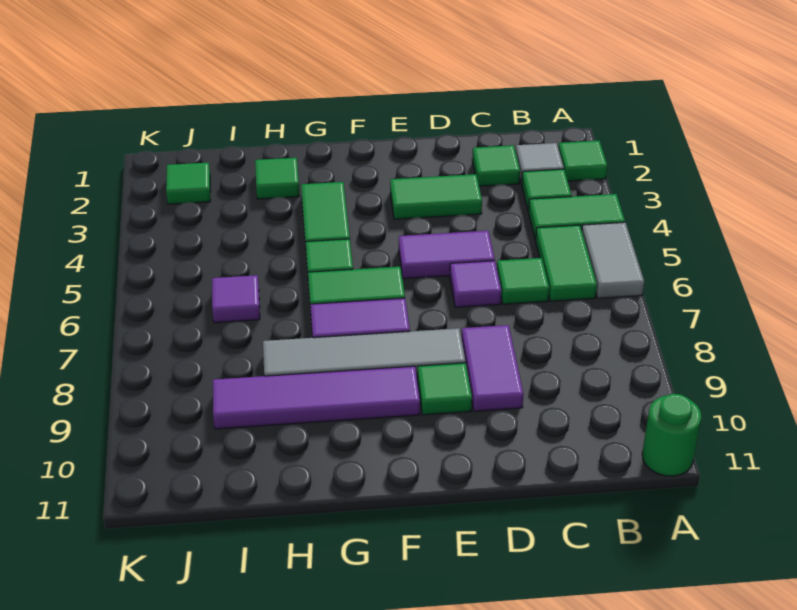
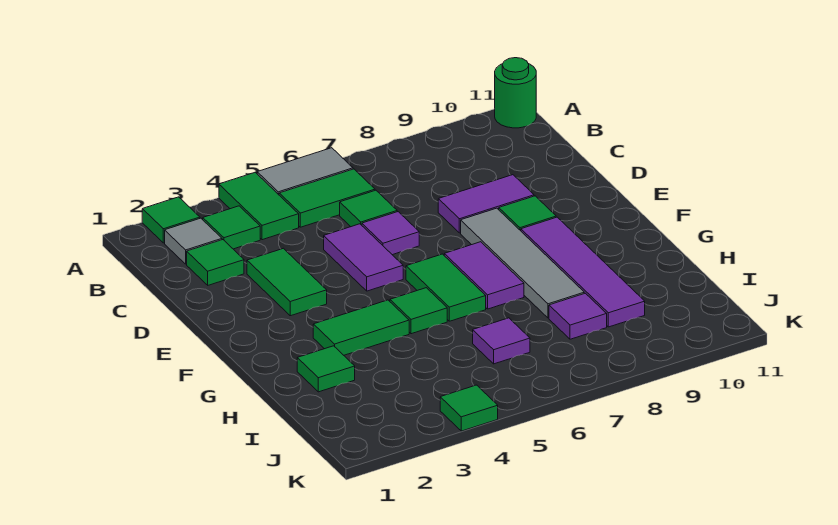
none -> purple 1x1 tile [549,293,607,339]
green 1x1 tile [166,163,210,204] -> green 1x1 tile moved to [440,385,498,431]

